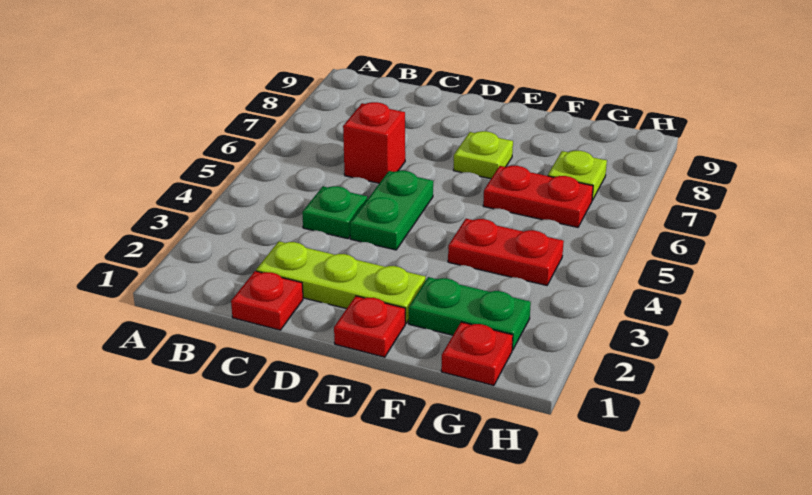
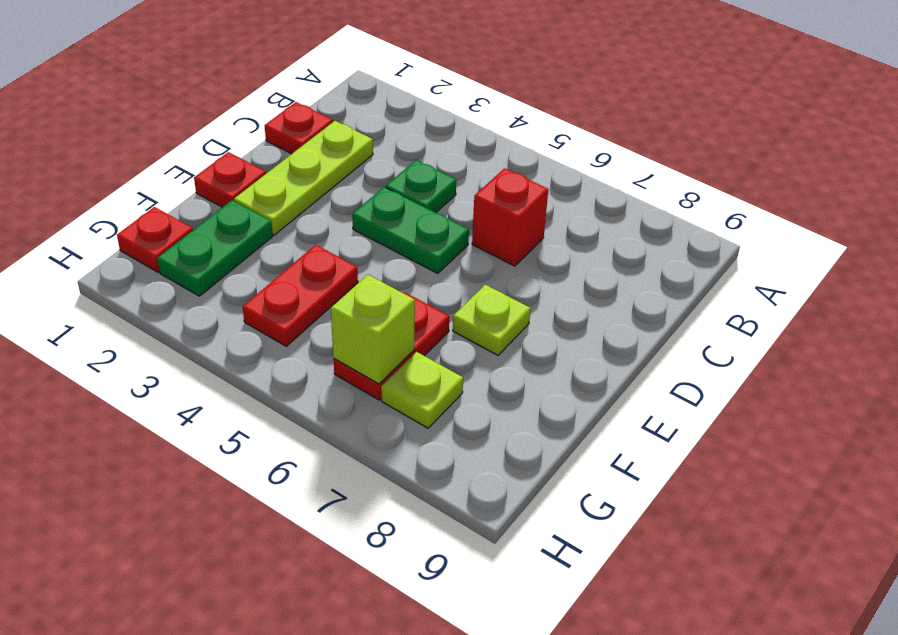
none -> lime 1x1 brick [331,275,415,384]

